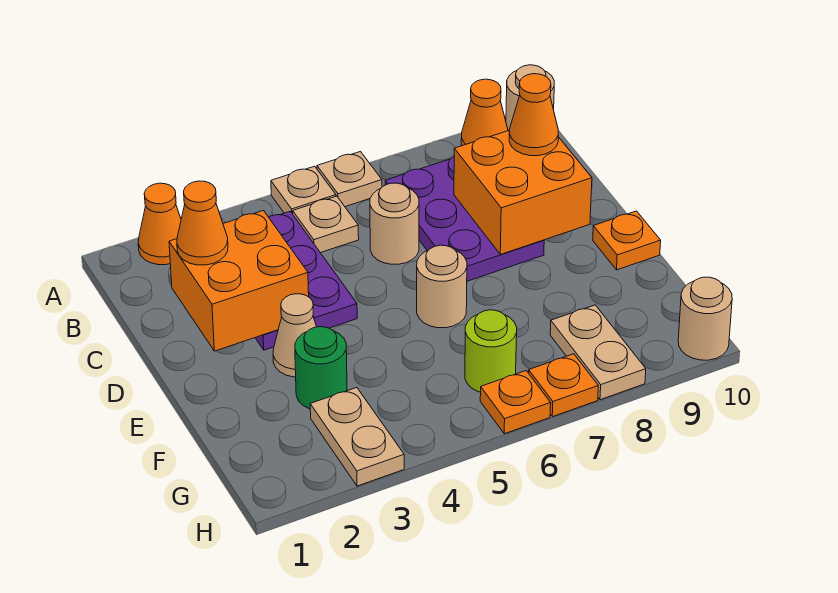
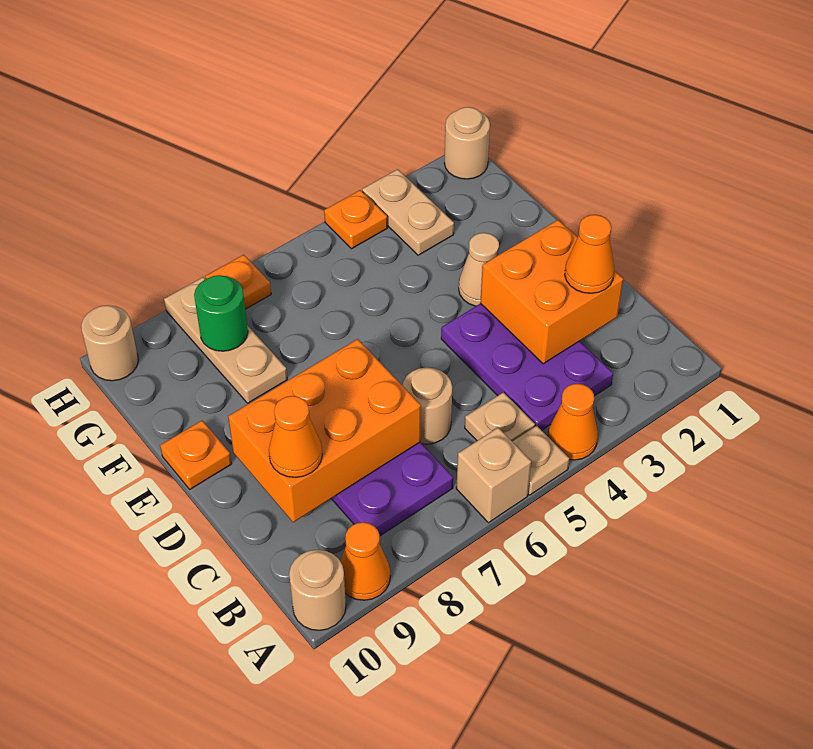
orange 1x1 cone [138,183,181,265] -> orange 1x1 cone moved to [548,384,598,460]
tan 1x1 plate [317,152,382,207] -> tan 1x1 brick [456,428,531,523]
orange 2x2 brick [454,131,592,255] -> orange 2x3 brick [228,339,421,522]
tan 1x1 round brick [417,245,467,328] -> tan 1x1 round brick moved to [444,107,490,179]
green 1x1 round brick [295,327,347,409] -> green 1x1 round brick moved to [194,275,248,351]
lime 1x1 round brick [465,310,517,392] -> none
tan 1x2 plate [550,305,646,400] -> tan 1x3 plate [164,277,287,403]
orange 1x1 plate [480,371,551,434] -> orange 1x1 plate moved to [324,190,388,249]

